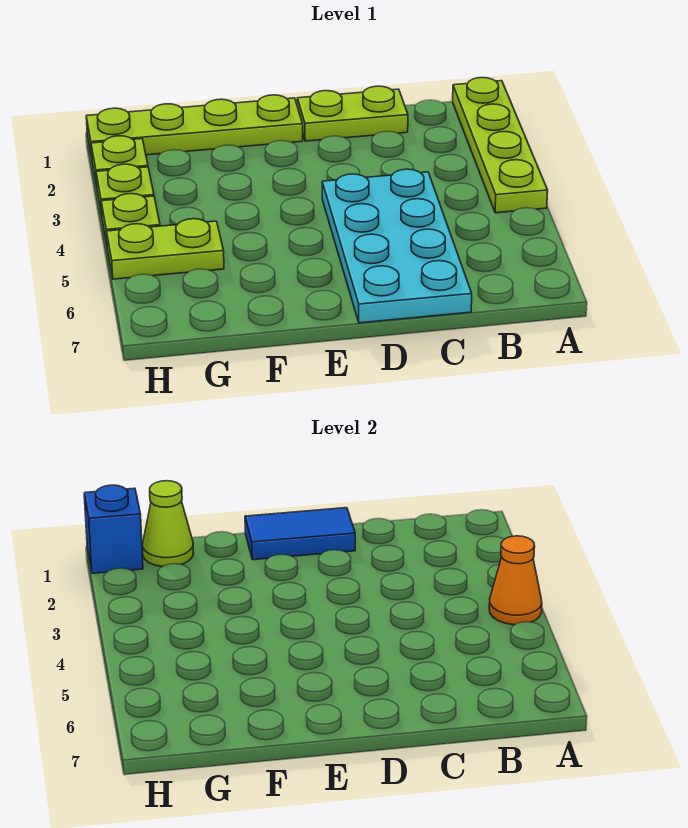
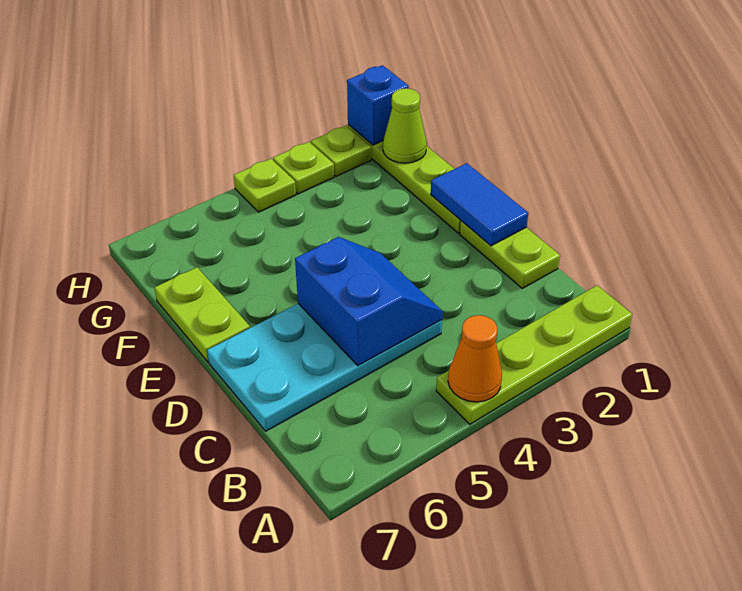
none -> blue 2x2 slope [295,237,443,366]
lime 1x2 plate [107,219,224,279] -> lime 1x2 plate moved to [154,267,250,362]

